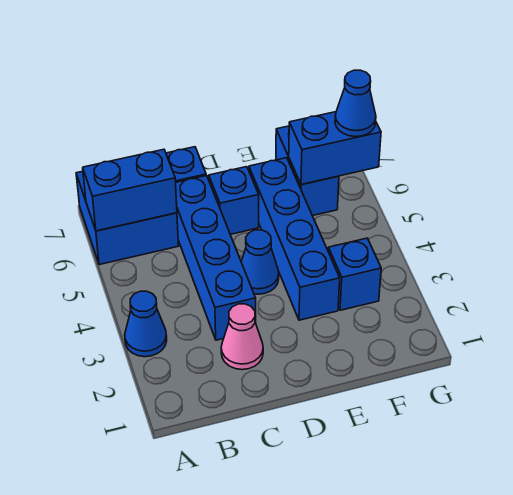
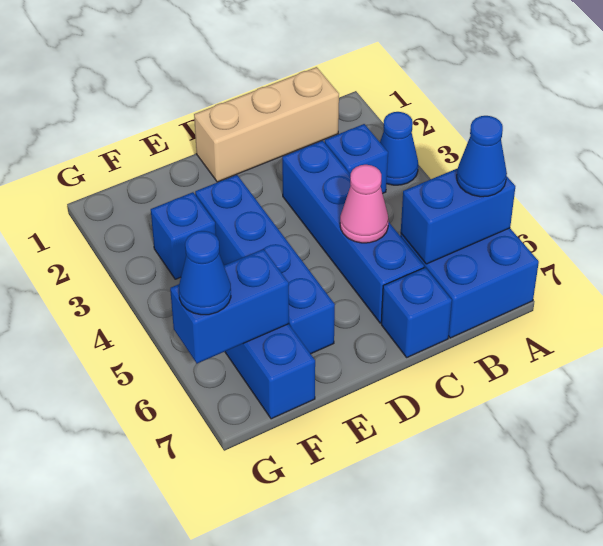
none -> tan 1x3 brick [194,67,339,182]
pink 1x1 cone [221,304,263,370] -> pink 1x1 cone moved to [340,165,388,243]
blue 1x1 cone [241,230,279,294] -> blue 1x1 cone moved to [457,116,507,197]
blue 1x1 brick [209,167,259,234] -> blue 1x1 brick moved to [325,124,388,193]

